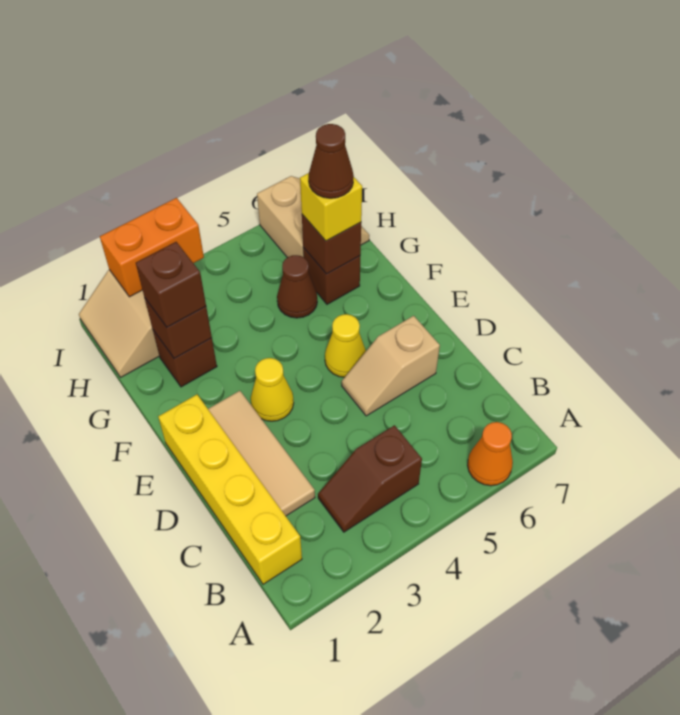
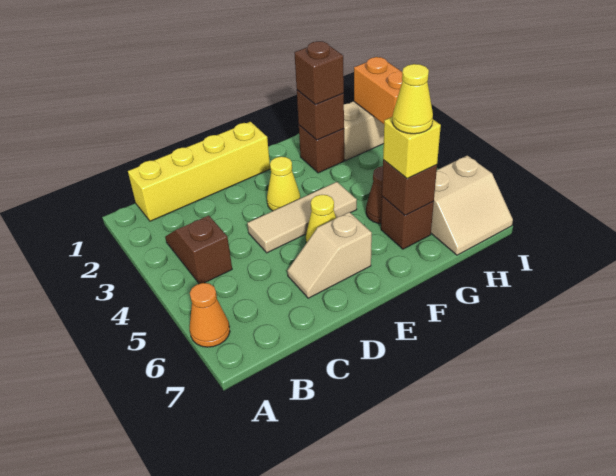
tan 1x3 tile [208,391,315,516] -> tan 1x3 tile moved to [247,182,357,253]
tan 1x2 slope [342,316,440,416] -> tan 1x2 slope turned to [287,212,372,298]
brown 1x1 cone [309,124,354,198] -> yellow 1x1 cone [392,64,433,134]

